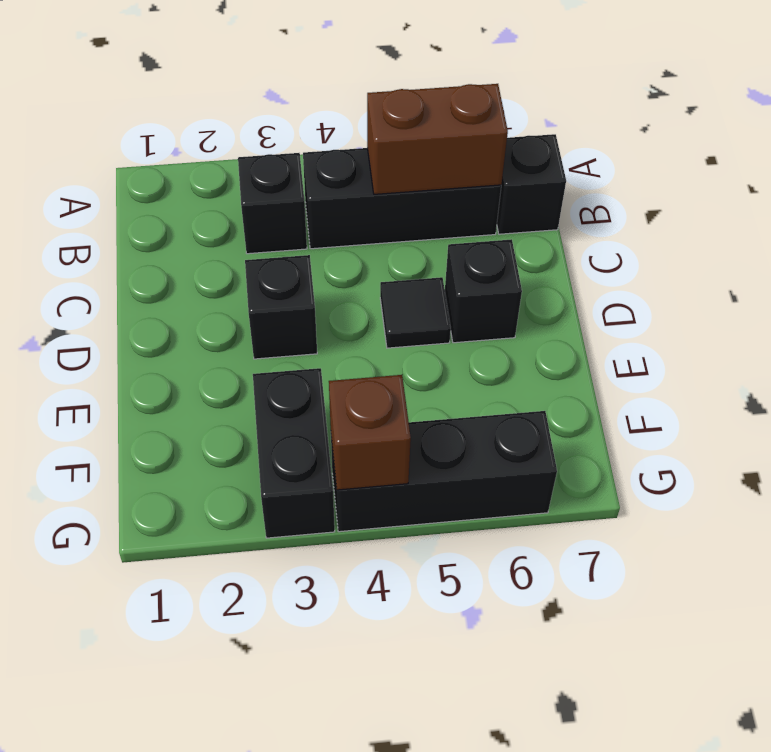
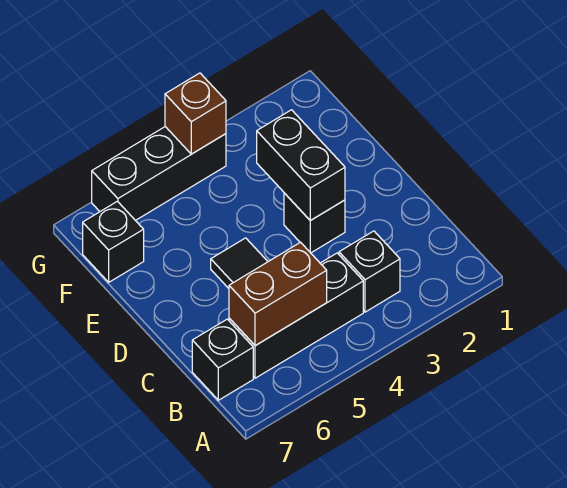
black 1x1 brick [445,239,522,343] -> black 1x1 brick moved to [83,201,144,282]
black 1x2 brick [253,368,335,538] -> black 1x2 brick moved to [257,110,345,220]

